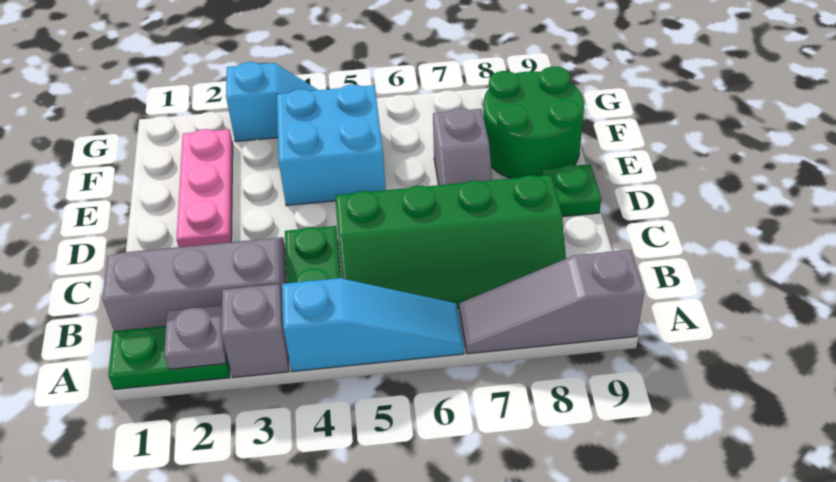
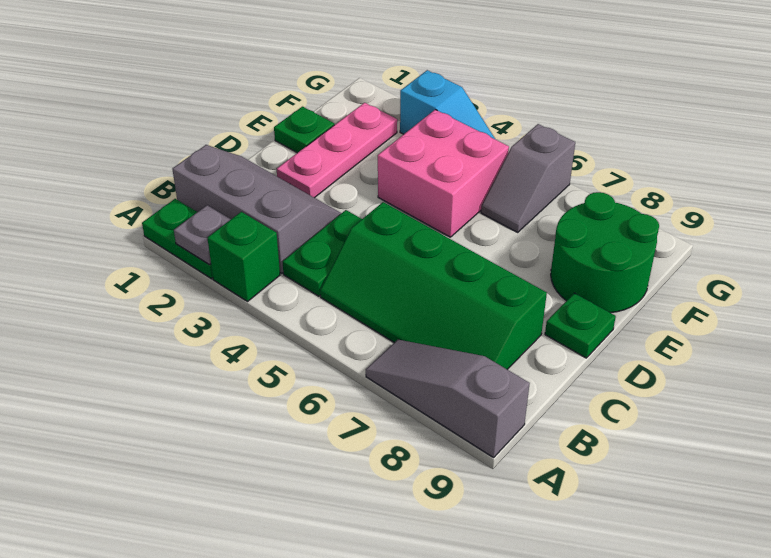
grey 1x1 brick [222,284,289,377] -> green 1x1 brick [207,212,280,301]
cyan 1x3 slope [282,278,464,371] -> none
grey 1x2 slope [433,108,492,185] -> grey 1x2 slope moved to [481,124,575,232]
none -> green 1x1 plate [274,107,334,153]
cyan 2x2 brick [277,85,386,206] -> pink 2x2 brick [378,110,509,237]

